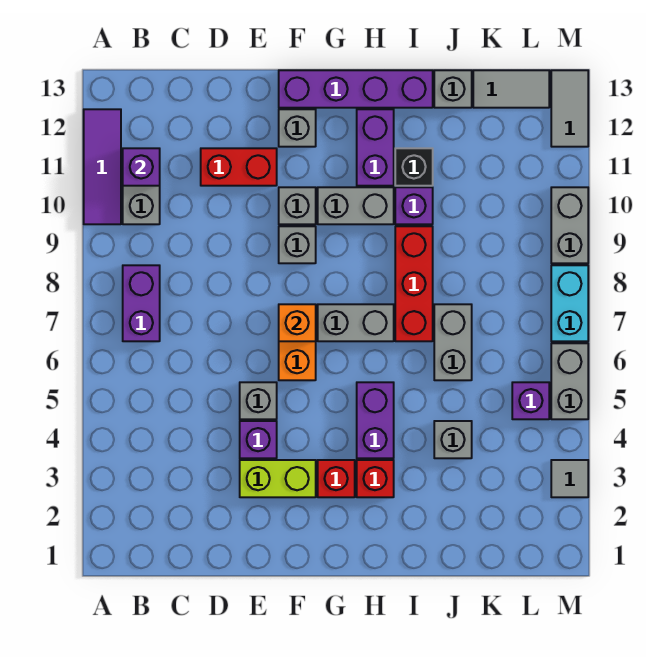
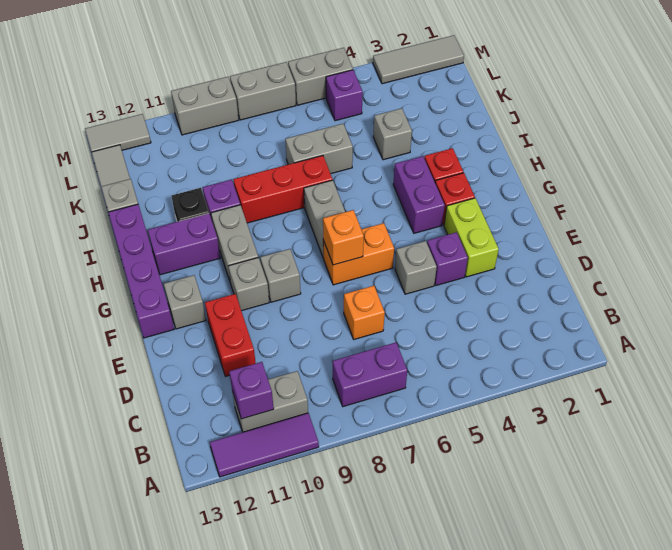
none -> orange 1x1 brick [344,286,385,339]
purple 1x2 brick [357,382,394,458] -> purple 1x2 brick turned to [393,156,445,233]
grey 1x1 tile [551,460,588,497] -> grey 1x3 tile [373,35,464,84]
cyan 1x2 brick [551,265,588,341] -> grey 1x2 brick [230,62,296,120]

